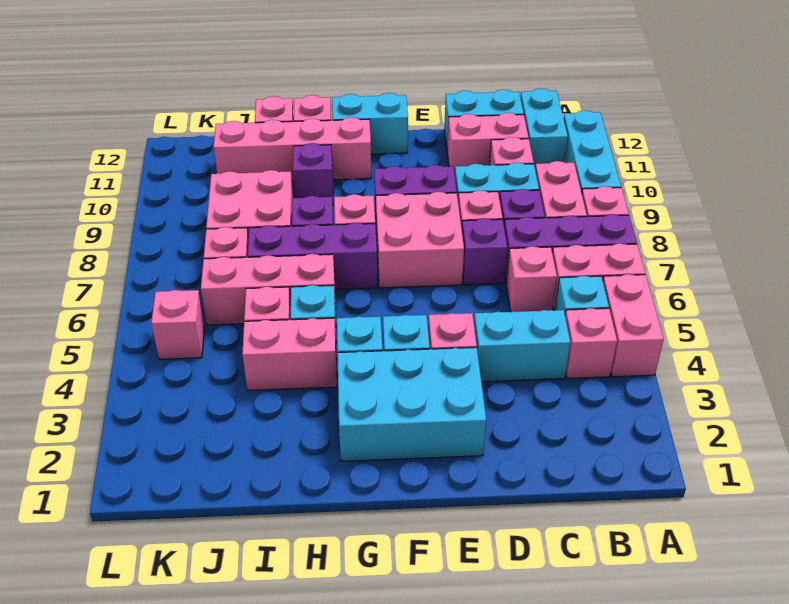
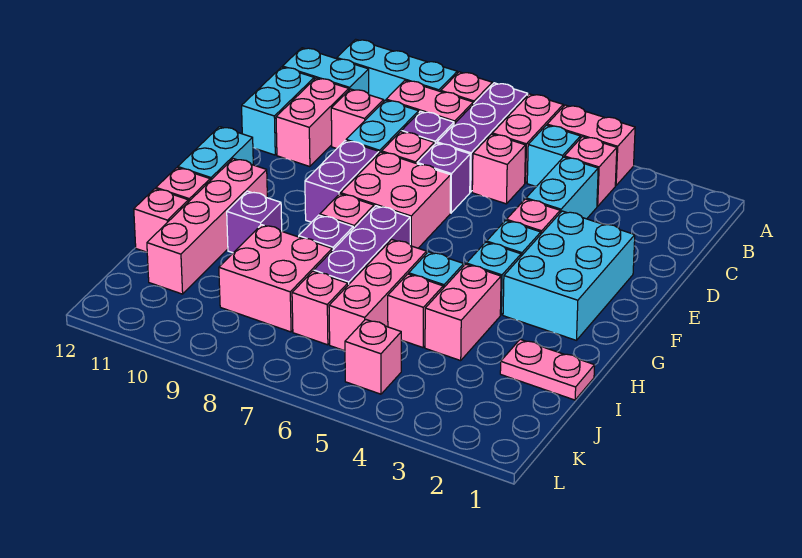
none -> pink 1x2 plate [500,339,595,400]

